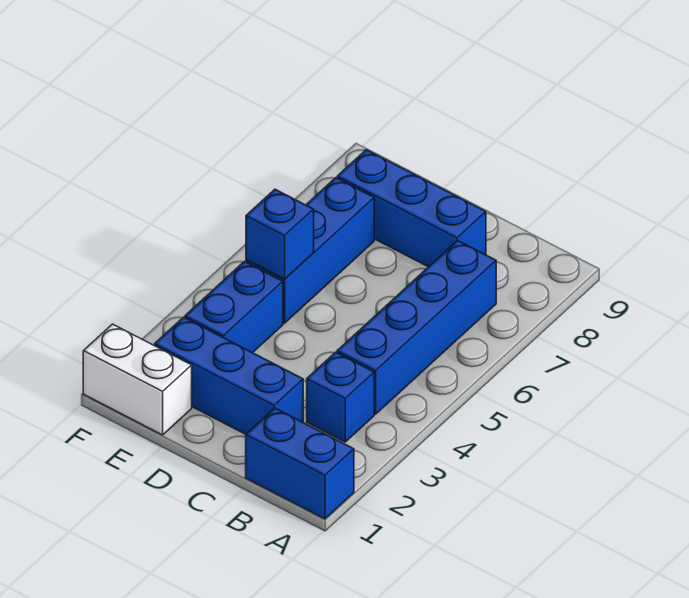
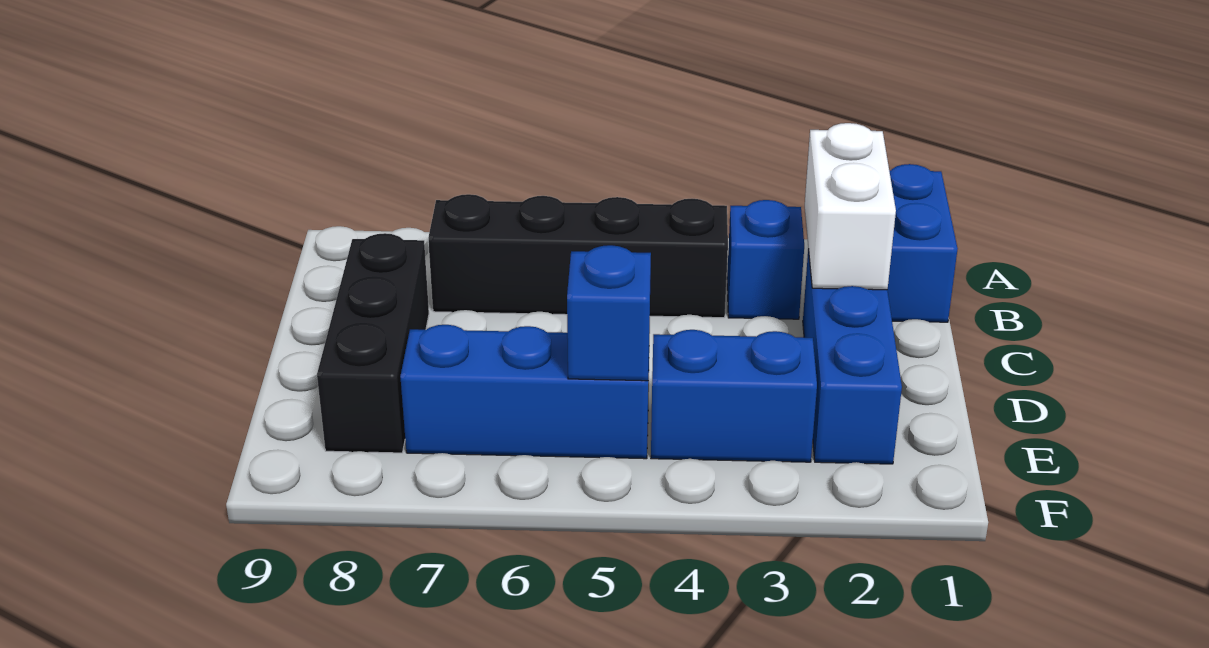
blue 1x4 brick [337,240,496,414] -> black 1x4 brick [428,194,728,318]
blue 1x3 brick [337,150,486,267] -> black 1x3 brick [317,233,429,453]
white 1x2 brick [83,324,192,435] -> white 1x2 brick moved to [805,123,896,290]

